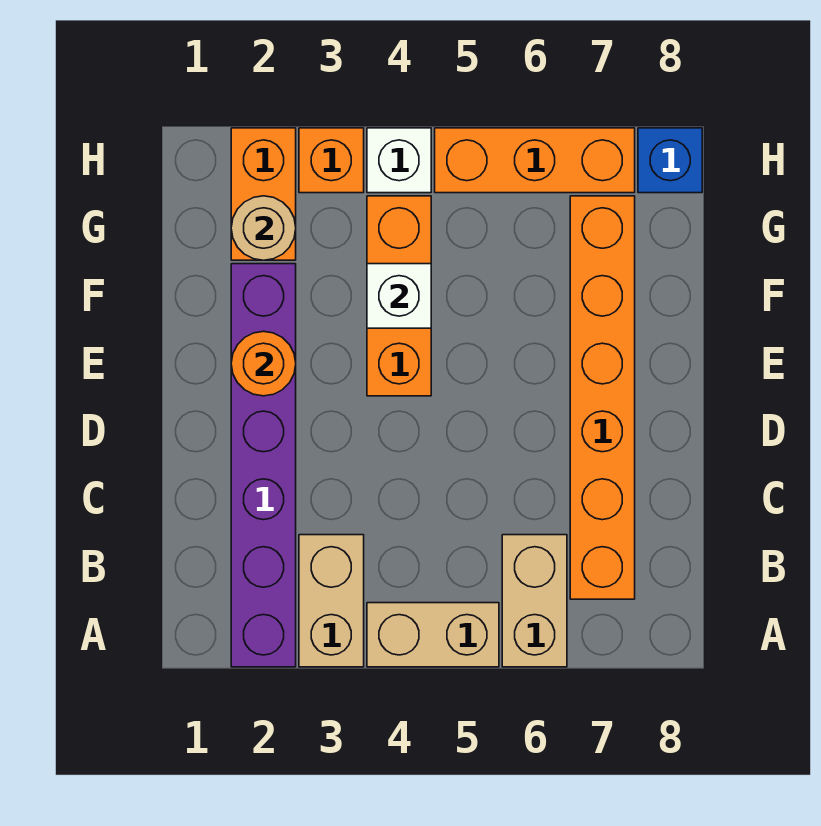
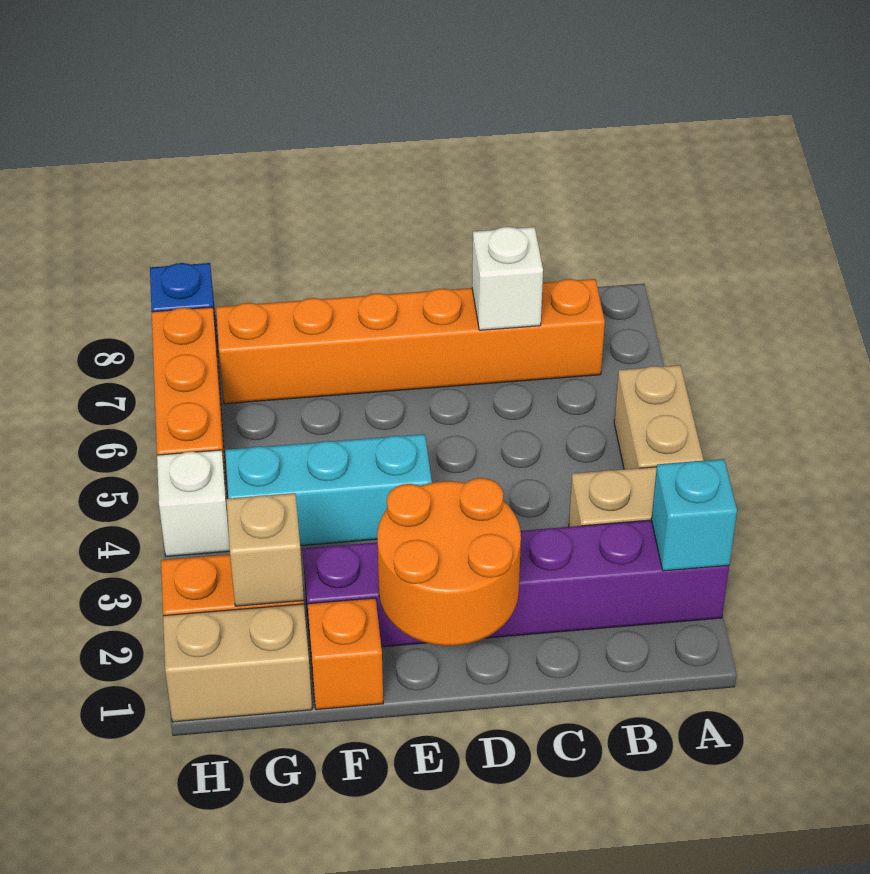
none -> cyan 1x1 brick [651,459,737,571]
tan 1x2 brick [502,535,567,667] -> tan 1x2 brick moved to [163,604,312,722]
orange 1x1 round brick [231,331,296,396] -> orange 2x2 round brick [377,478,521,646]
orange 1x3 brick [367,196,431,396] -> cyan 1x3 brick [225,434,432,546]
white 1x1 brick [367,264,431,328] -> white 1x1 brick moved to [472,227,543,330]
tan 1x1 round brick [231,196,296,260] -> tan 1x1 brick [227,493,304,606]
orange 1x1 brick [299,128,364,193] -> orange 1x1 brick moved to [308,598,383,710]

